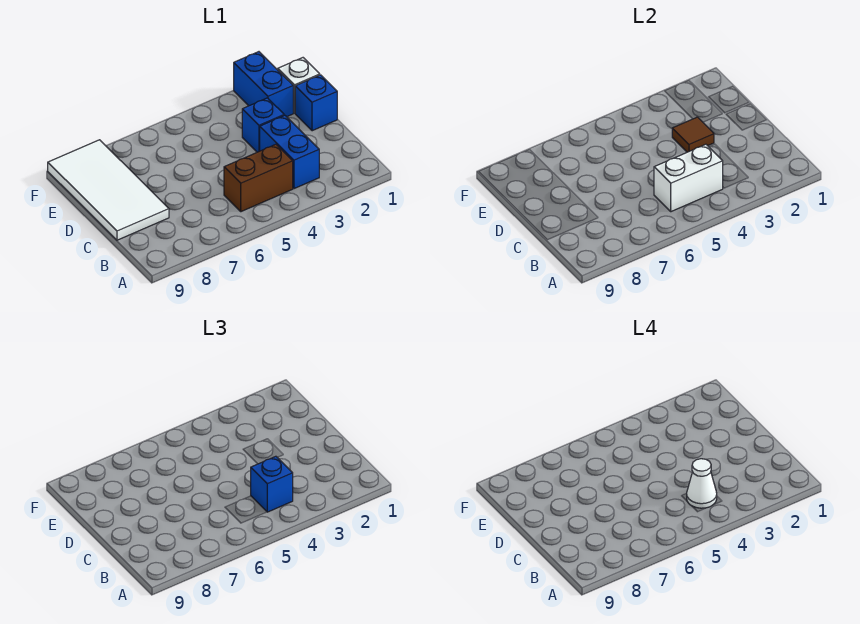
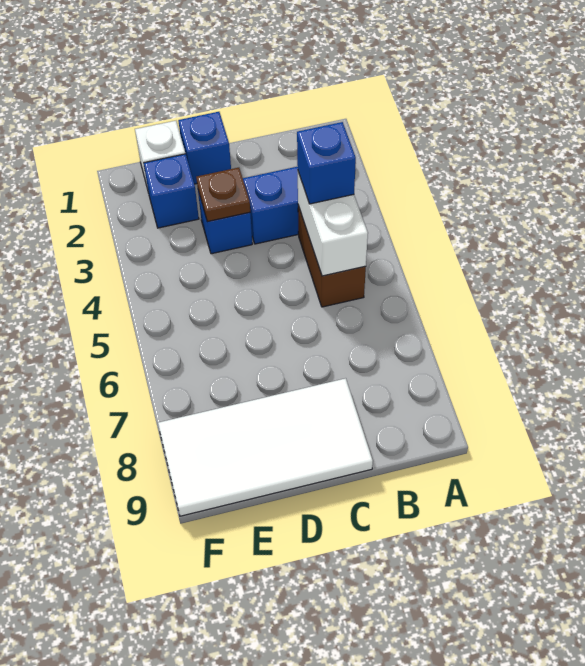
white 1x1 cone [687,459,717,508] -> none
brown 1x1 tile [672,117,714,152] -> brown 1x1 plate [196,168,250,222]
blue 1x2 brick [234,52,293,117] -> blue 1x1 brick [144,154,199,228]

